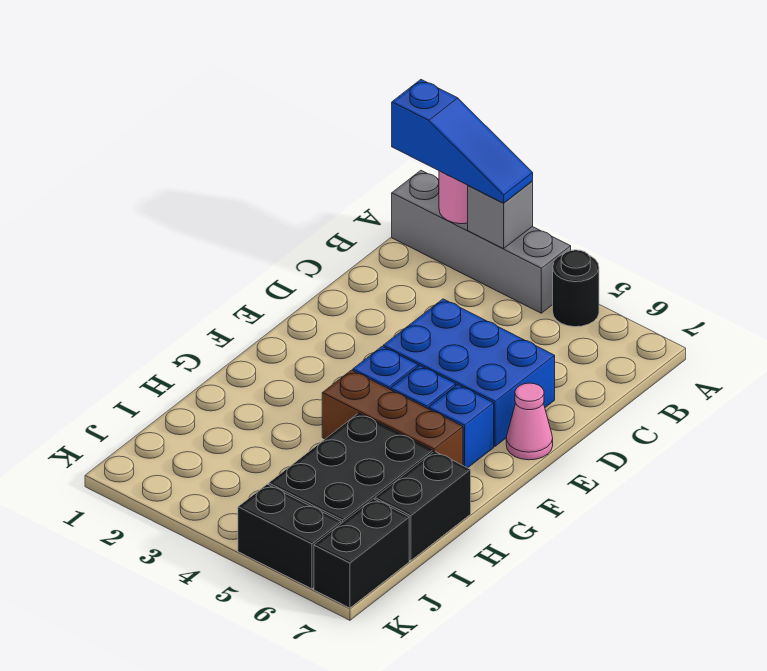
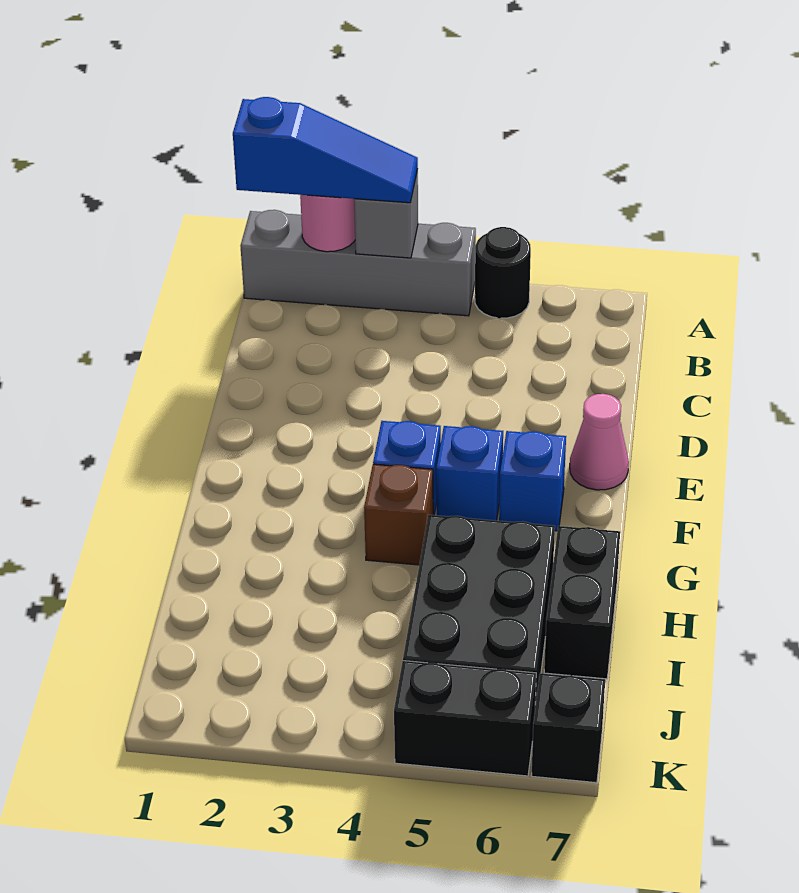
blue 2x3 brick [383,299,555,446] -> none
brown 1x3 brick [322,370,463,465] -> brown 1x1 brick [364,464,433,565]
black 1x2 brick [314,499,409,608] -> black 1x1 brick [531,673,605,783]

